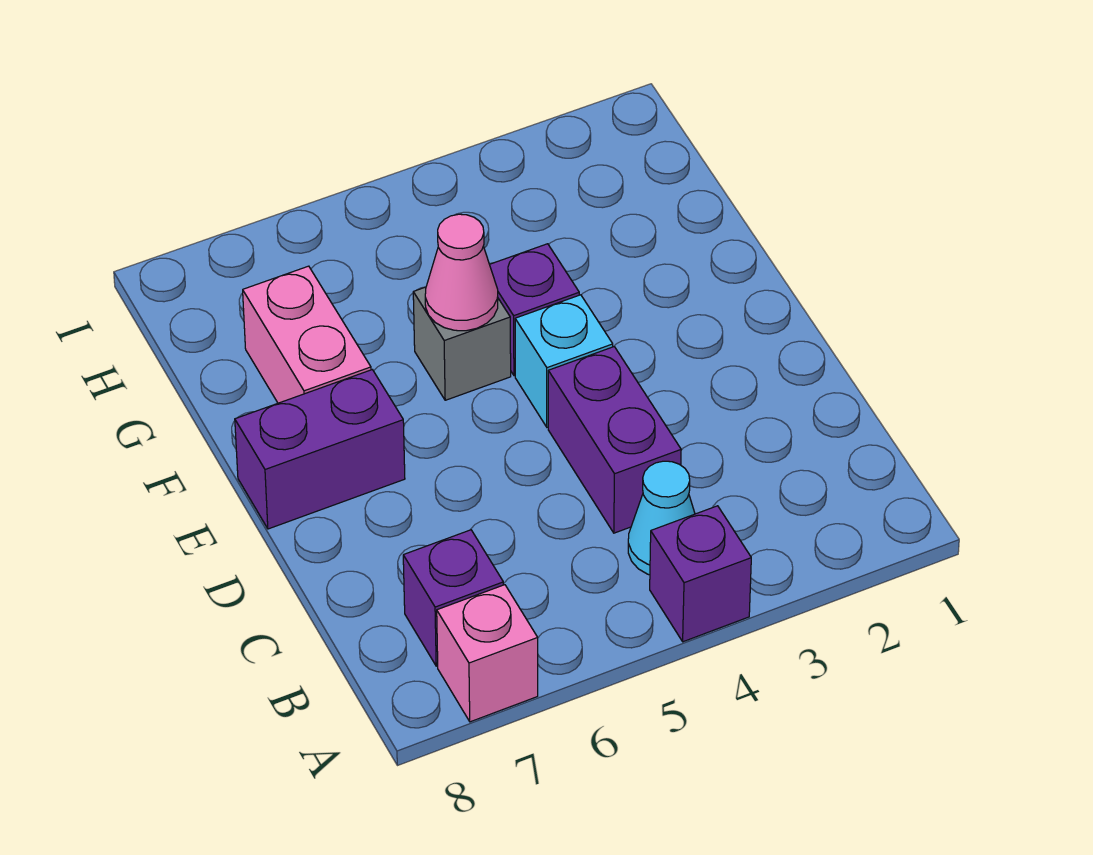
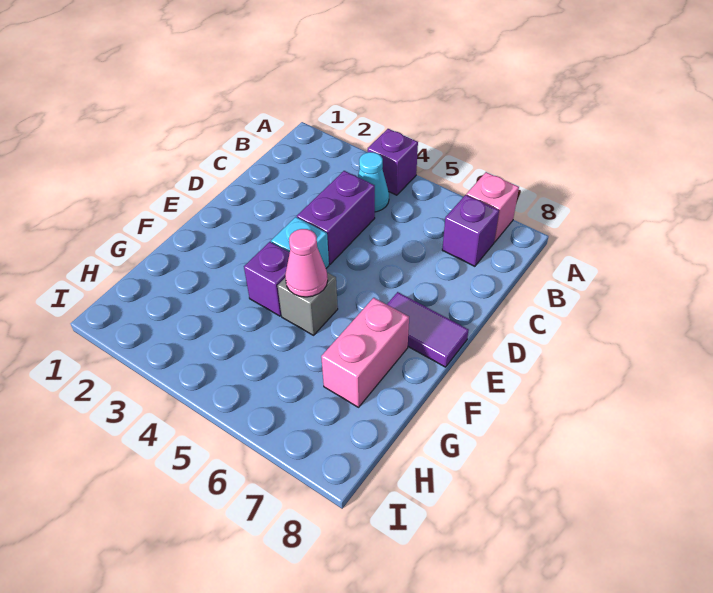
purple 1x2 brick [235,370,405,529] -> purple 1x2 tile [387,292,469,367]

